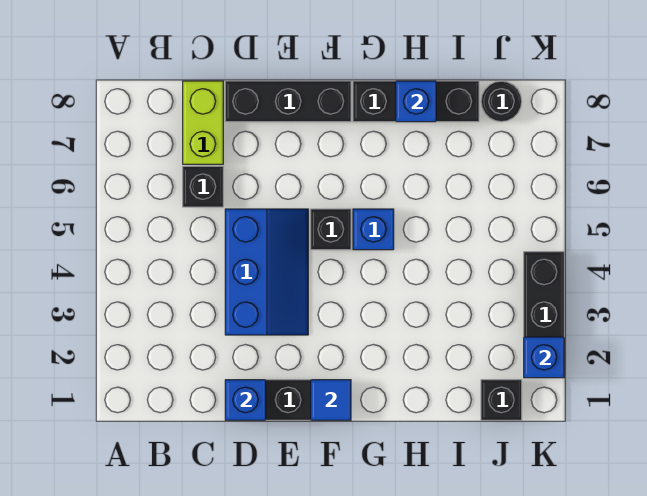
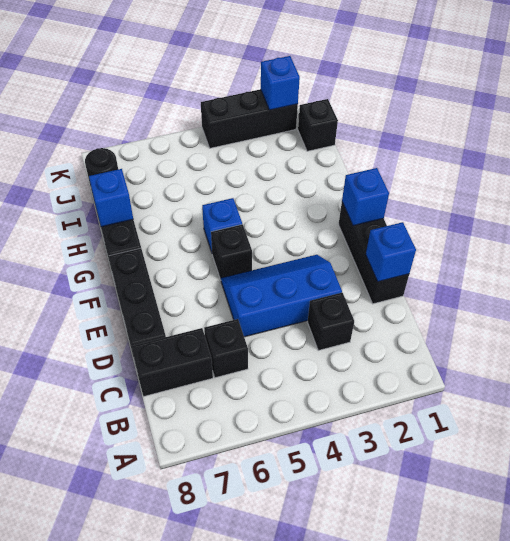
none -> black 1x1 brick [308,293,354,350]
lime 1x2 brick [183,81,223,164] -> black 1x2 brick [131,328,213,396]
blue 1x1 tile [311,380,351,420] -> blue 1x1 brick [342,168,389,226]

